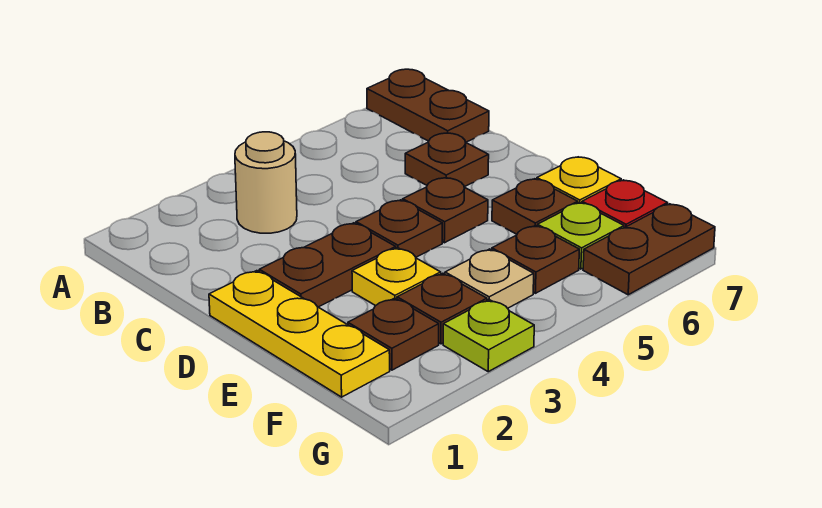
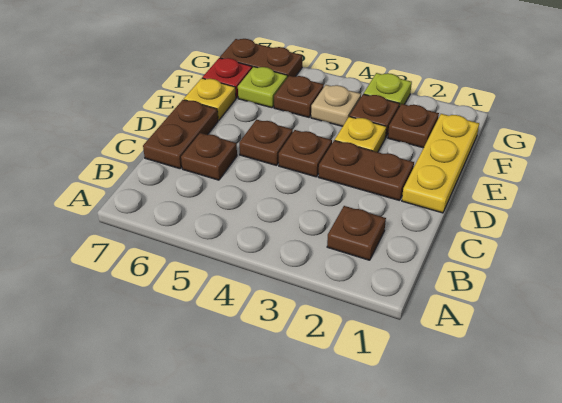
brown 1x2 plate [367,69,489,142] -> brown 1x2 plate moved to [143,100,218,169]
tan 1x1 round brick [235,132,297,233] -> none
brown 1x1 plate [492,179,578,234] -> brown 1x1 plate moved to [327,206,386,260]

